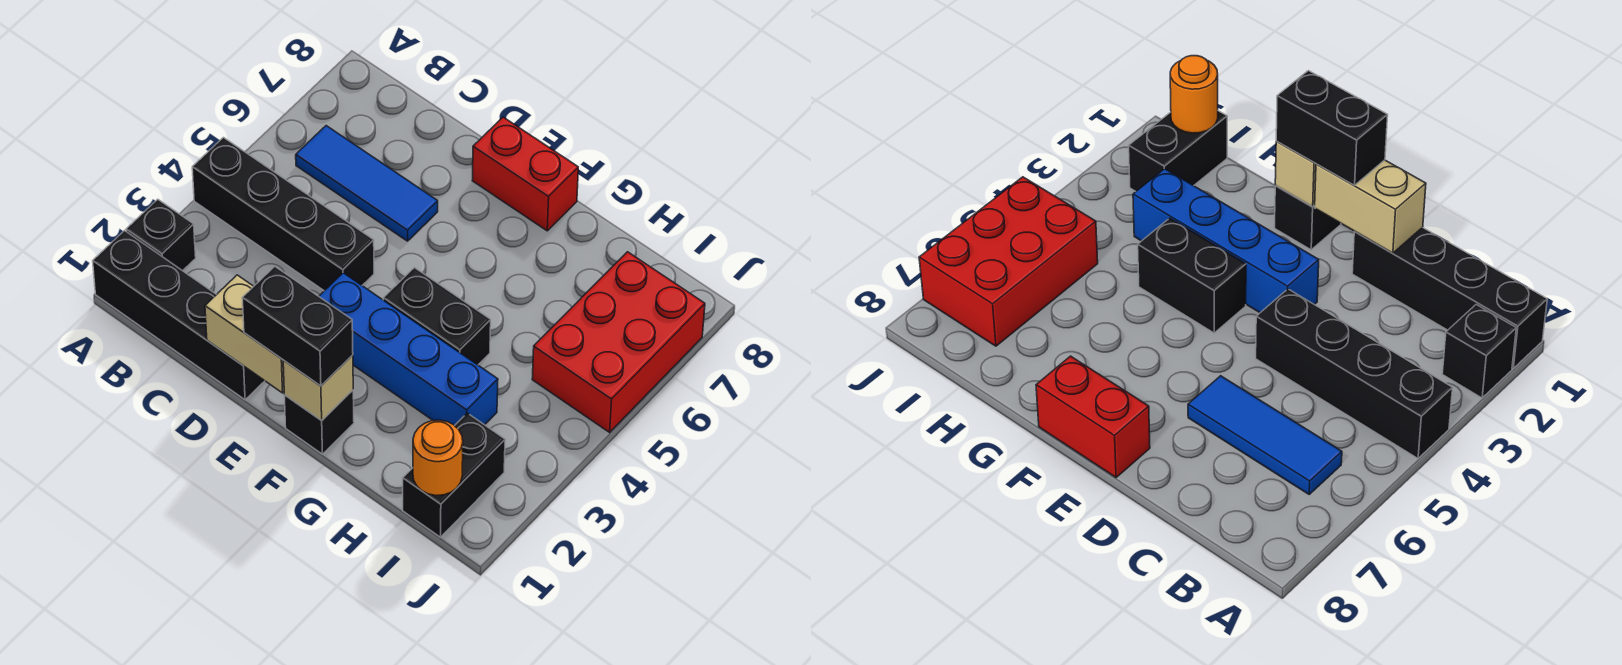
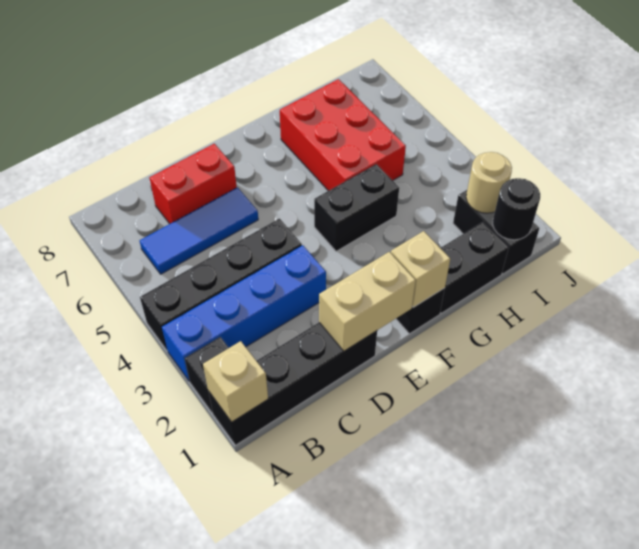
none -> tan 1x1 brick [203,341,268,422]
black 1x2 brick [242,266,353,386] -> black 1x2 brick moved to [440,222,509,313]
blue 1x4 brick [319,273,498,426] -> blue 1x4 brick moved to [162,245,326,381]
red 1x2 brick [472,117,578,231] -> red 1x2 brick moved to [149,144,237,224]
orange 1x1 round brick [413,420,463,496] -> black 1x1 round brick [493,178,540,240]
none -> tan 1x1 round brick [466,152,512,213]
red 2x3 brick [532,252,705,432] -> red 2x3 brick moved to [280,79,406,191]

